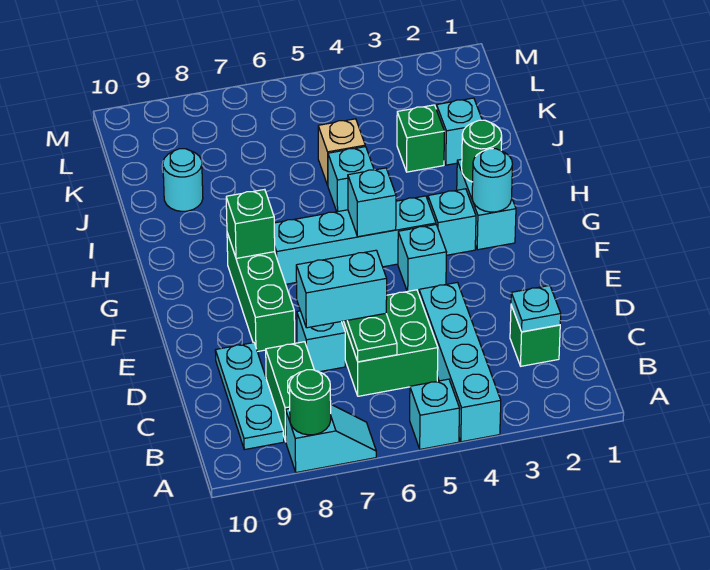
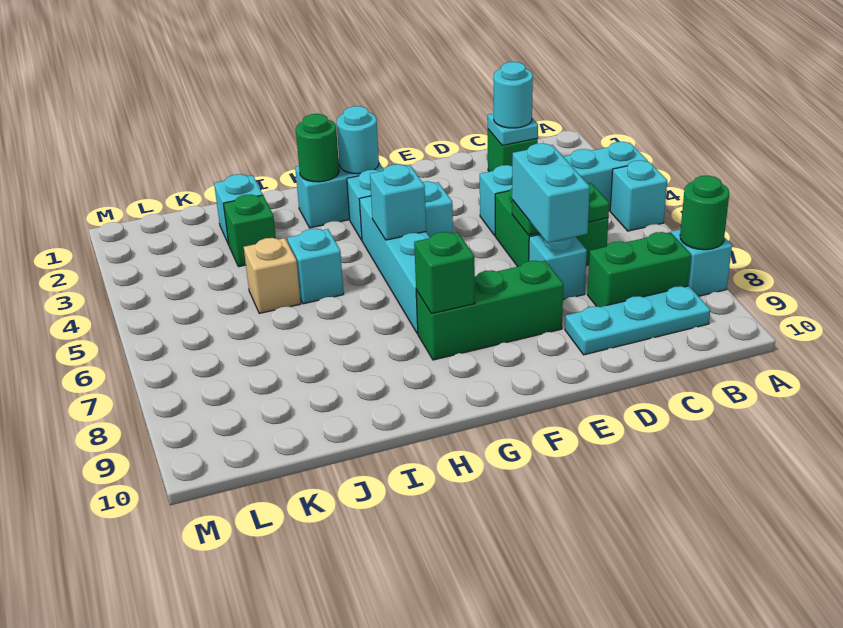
cyan 1x1 round brick [163,149,203,211] -> cyan 1x1 round brick moved to [494,62,533,128]

